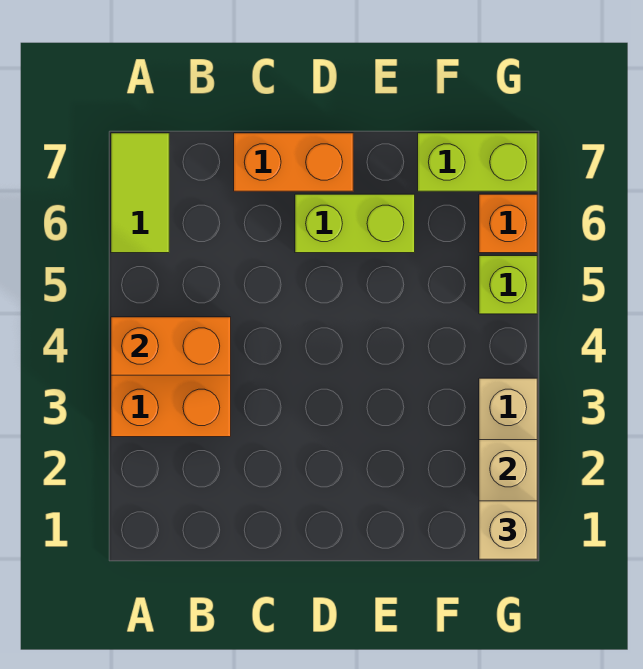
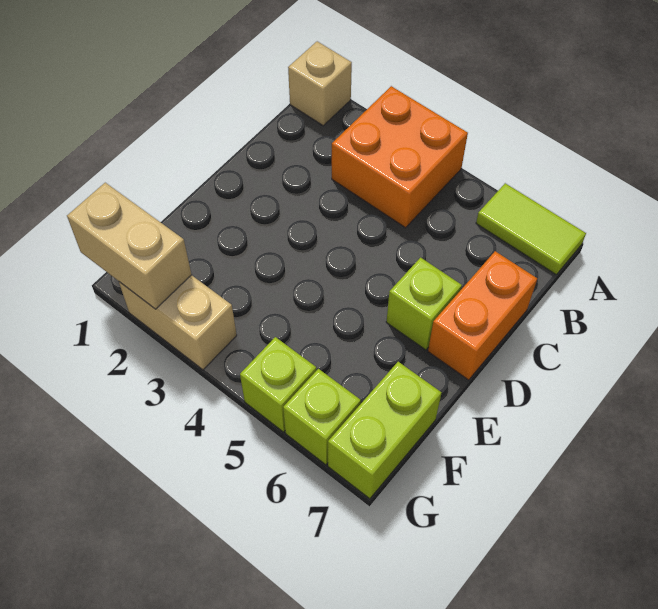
orange 1x2 brick [111,317,231,375] -> none
lime 1x2 brick [295,194,415,253] -> lime 1x1 brick [386,258,462,350]
tan 1x1 brick [479,501,537,559] -> tan 1x1 brick moved to [288,41,352,126]
orange 1x1 brick [479,194,537,253] -> lime 1x1 brick [283,369,361,465]

